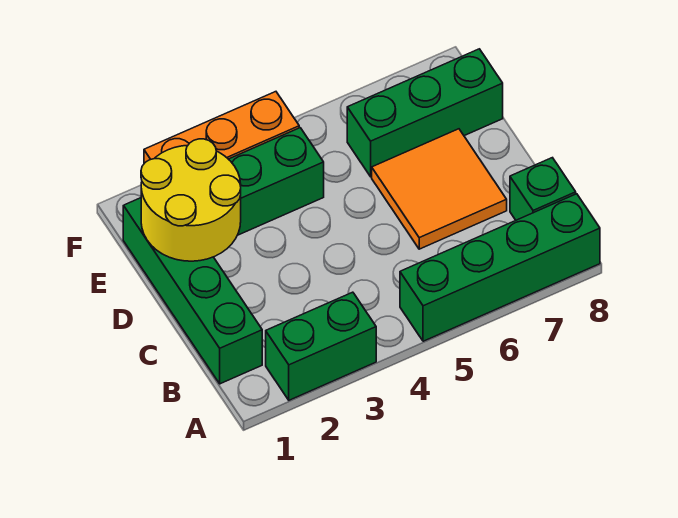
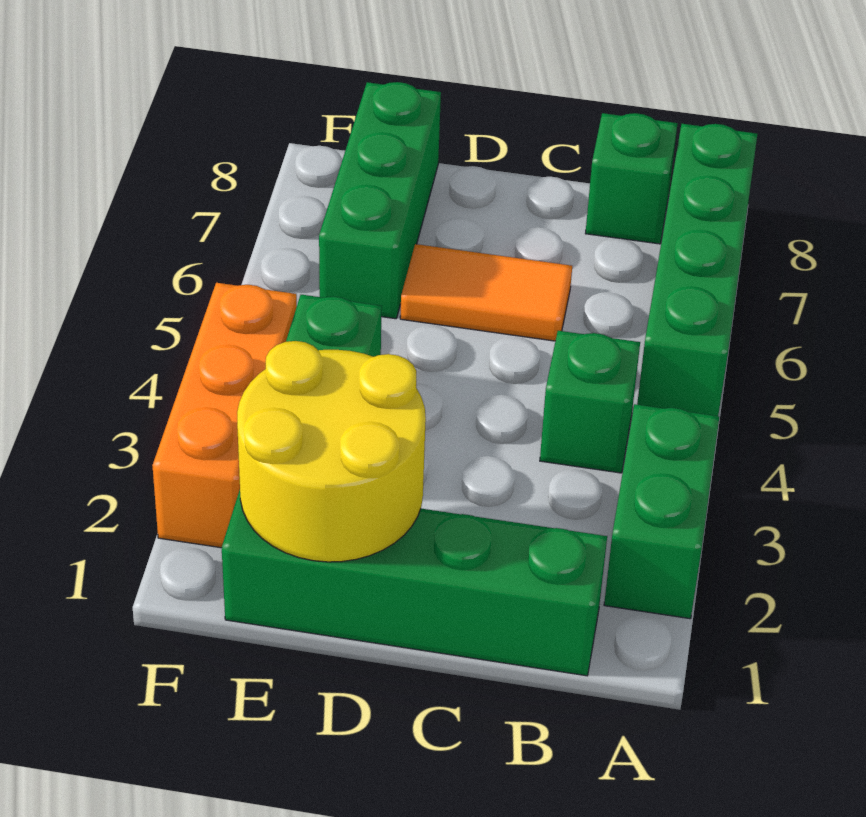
none -> green 1x1 brick [540,331,640,473]
orange 2x2 tile [372,129,507,249] -> orange 1x2 tile [400,244,572,341]

